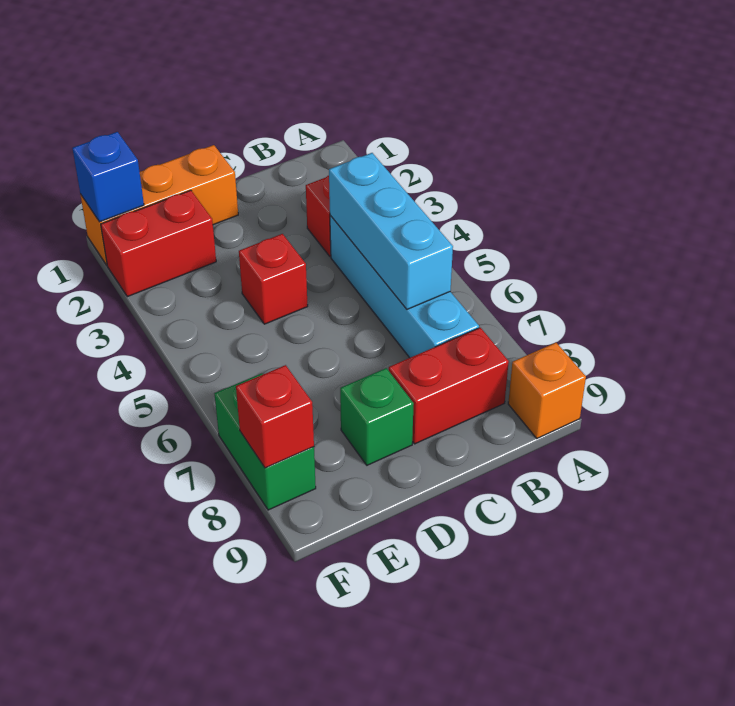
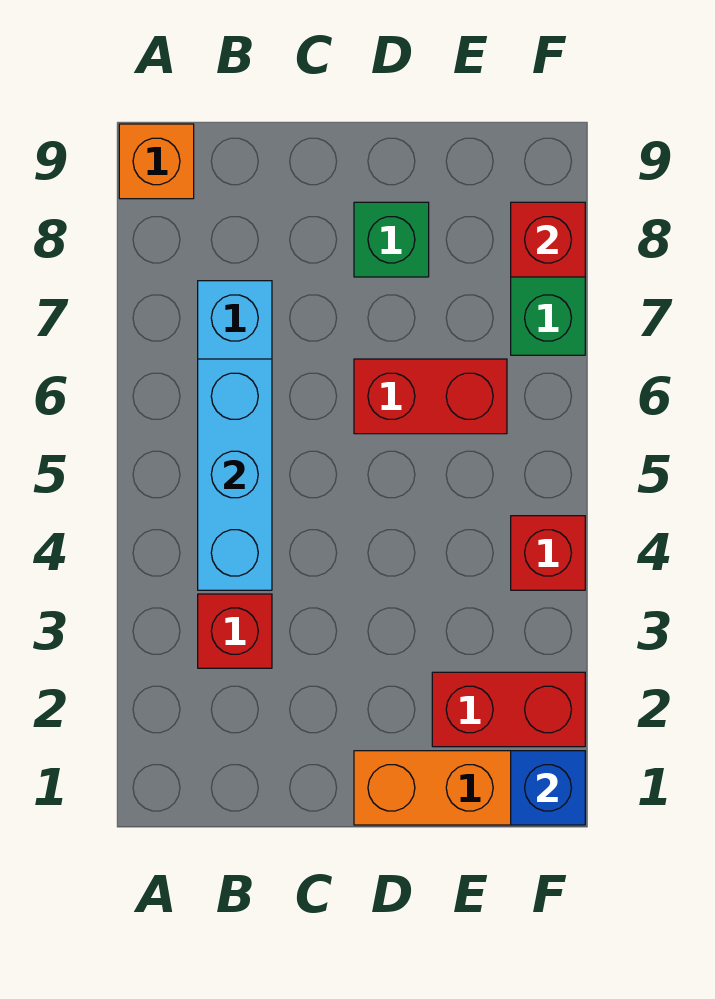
red 1x2 brick [389,328,509,444] -> red 1x2 brick moved to [354,359,507,434]
red 1x1 brick [239,234,308,324] -> red 1x1 brick moved to [511,516,585,590]

